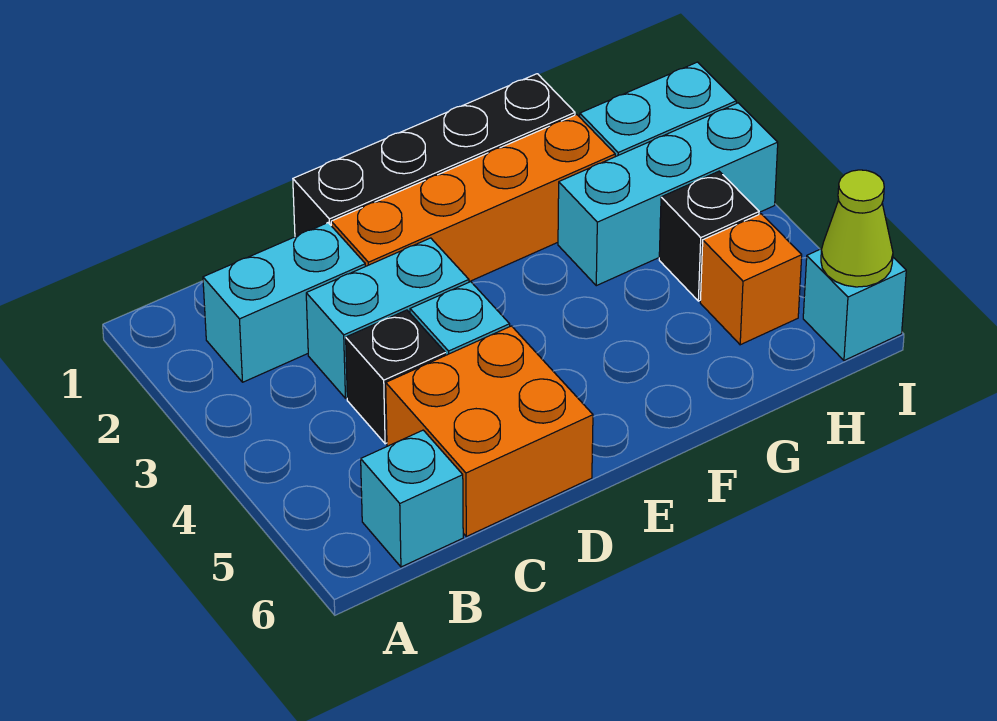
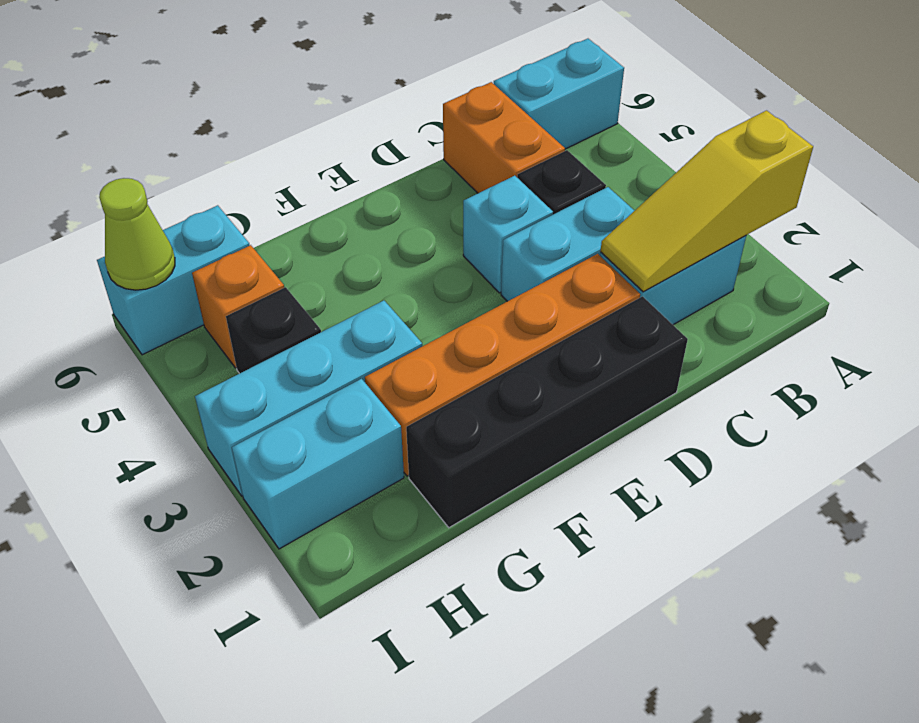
none -> yellow 1x3 slope [600,111,813,292]
cyan 1x1 brick [361,430,463,567] -> cyan 1x2 brick [494,39,624,149]
orange 2x2 brick [386,326,593,536] -> orange 1x2 brick [443,82,565,193]
cyan 1x1 brick [803,249,906,360] -> cyan 1x2 brick [97,205,250,355]

